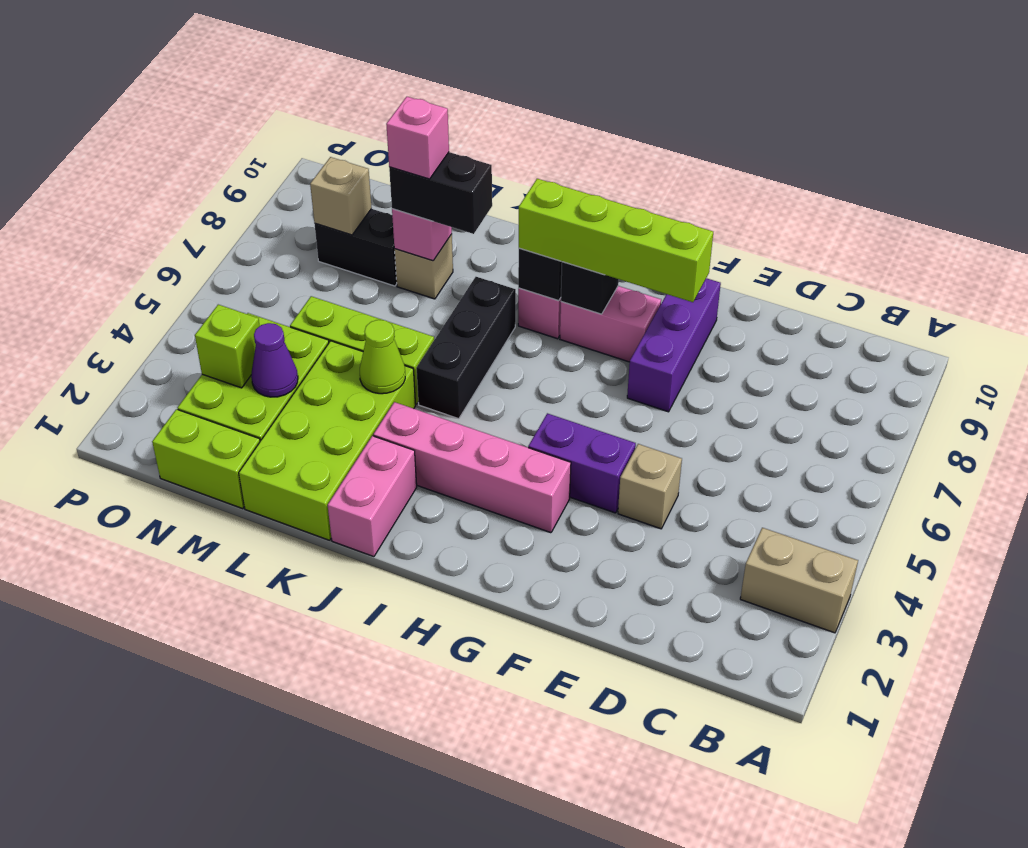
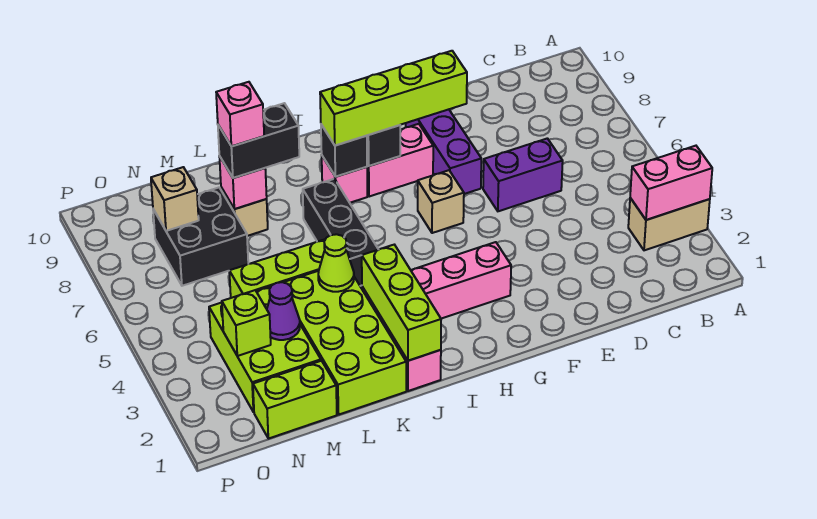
none -> pink 1x2 brick [630,146,712,220]
tan 1x1 brick [618,444,682,529] -> tan 1x1 brick moved to [418,170,464,233]
purple 1x2 brick [528,413,636,513] -> purple 1x2 brick moved to [483,138,563,211]
none -> lime 1x3 brick [362,245,441,361]
black 1x2 brick [315,209,397,286] -> black 2x2 brick [153,188,248,286]

